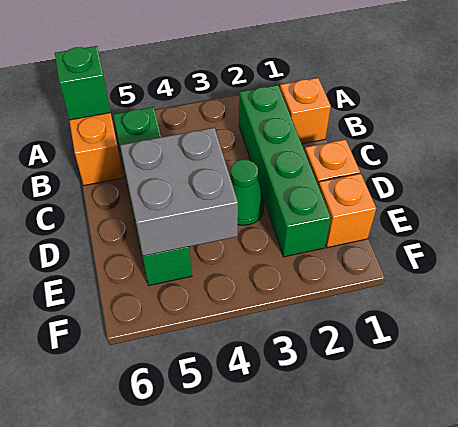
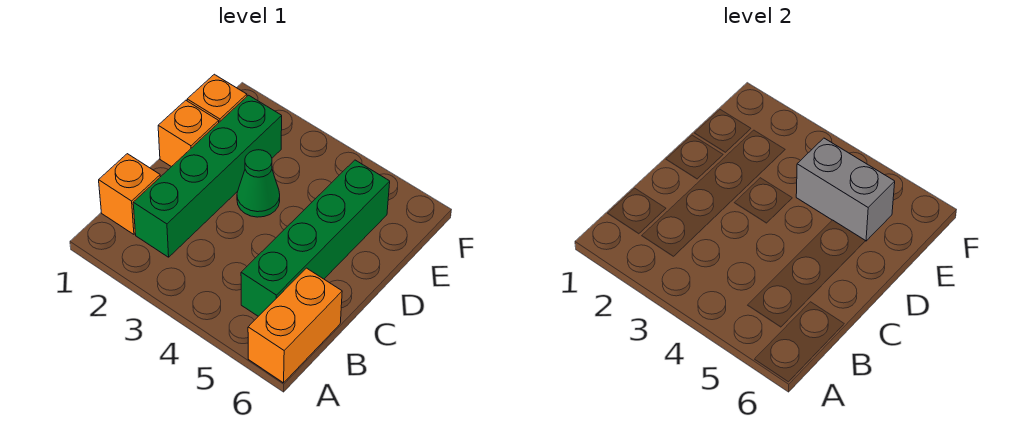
green 1x1 brick [55,46,111,120] -> none
grey 2x2 brick [120,128,238,256] -> grey 1x2 brick [796,138,895,241]

